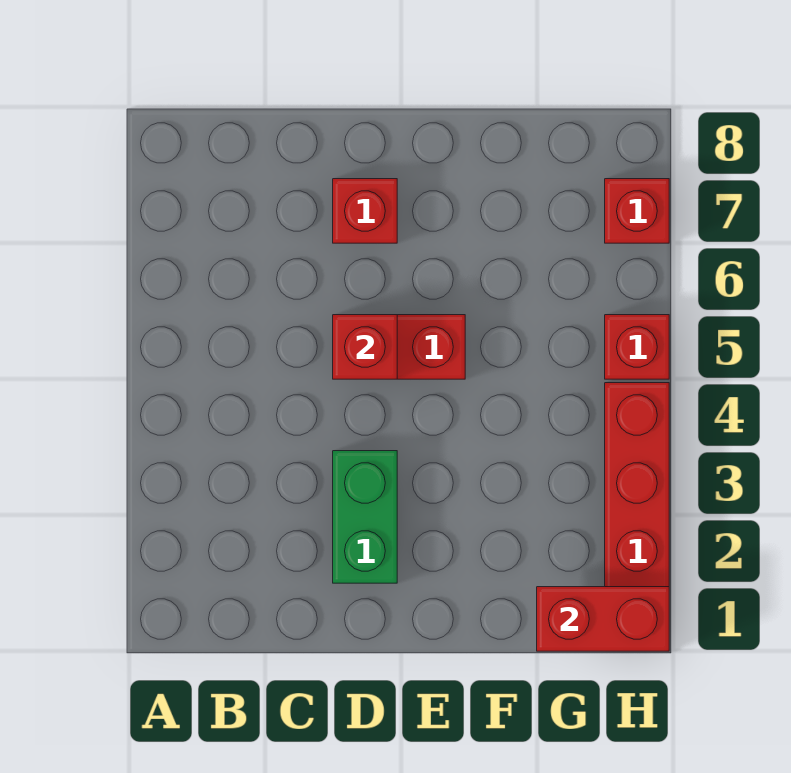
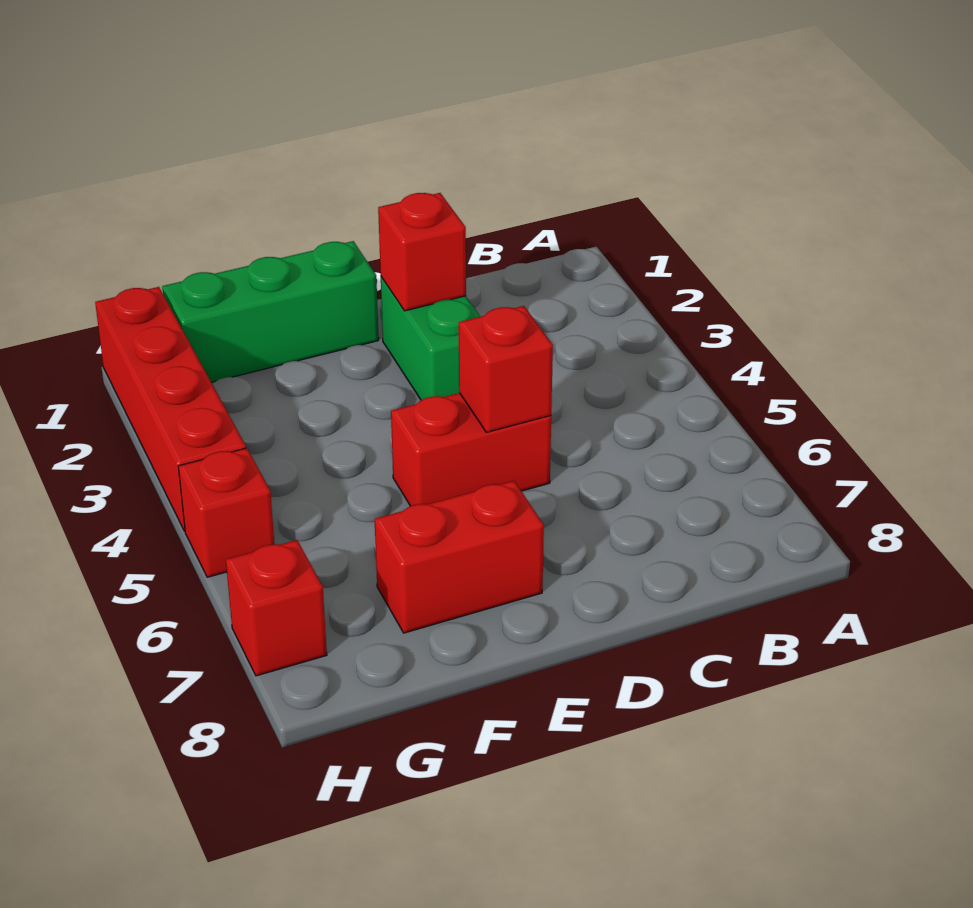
red 1x1 brick [333,179,397,243] -> red 1x1 brick moved to [378,193,466,311]
none -> green 1x3 brick [162,241,379,382]
red 1x2 brick [537,587,669,651] -> red 1x2 brick moved to [375,481,544,633]

